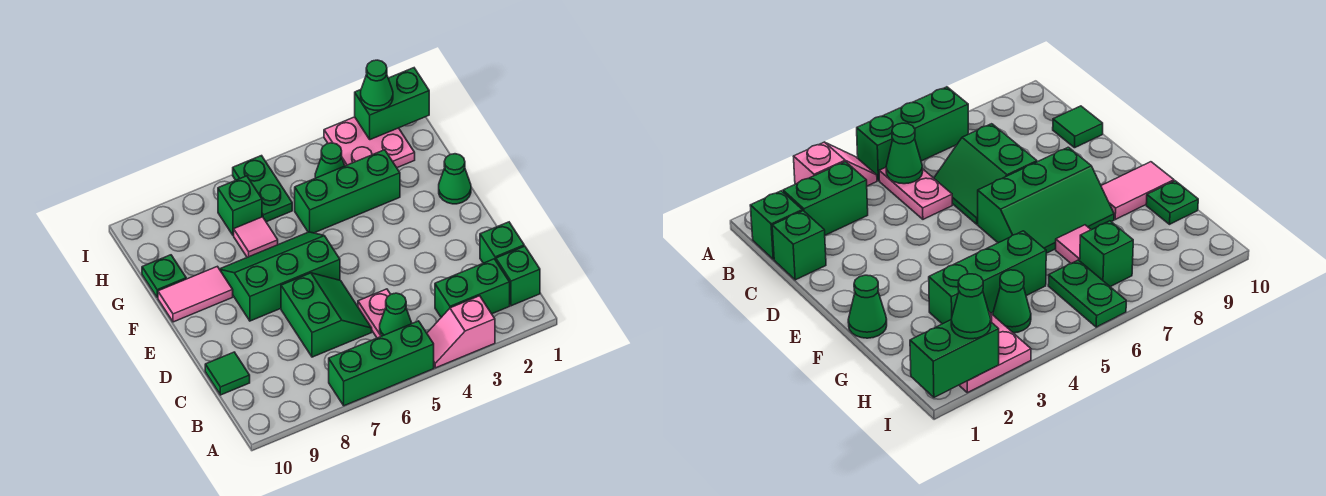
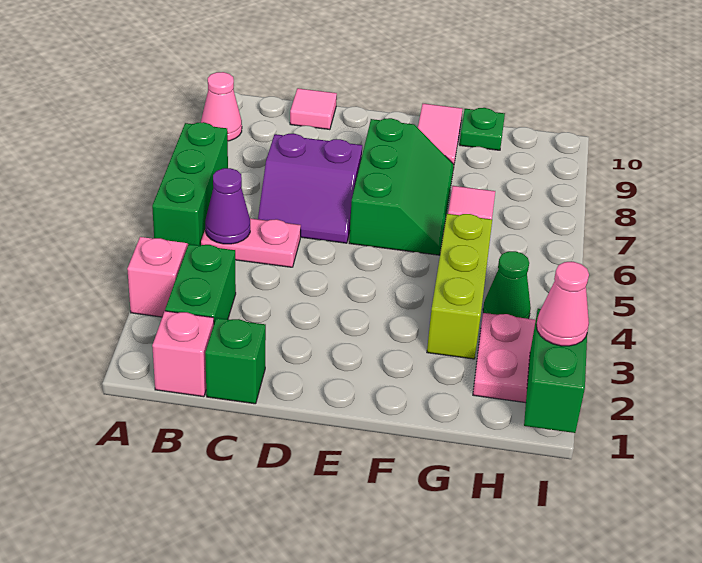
none -> pink 1x1 cone [201,72,242,141]
green 1x1 brick [496,246,540,306] -> pink 1x1 brick [152,311,214,397]
green 1x1 cone [380,293,412,336] -> purple 1x1 cone [205,168,250,244]
green 2x2 slope [281,273,372,357] -> purple 2x2 slope [258,134,362,243]
green 1x1 tile [205,352,250,395] -> pink 1x1 tile [290,88,337,129]
green 1x1 cone [439,154,471,204] -> none
green 1x3 brick [295,150,400,233] -> lime 1x3 brick [427,214,492,359]
green 1x2 plate [233,156,292,222] -> none
green 1x1 brick [218,176,262,235] -> none
green 1x1 cone [361,60,393,110] -> pink 1x1 cone [536,262,589,346]

